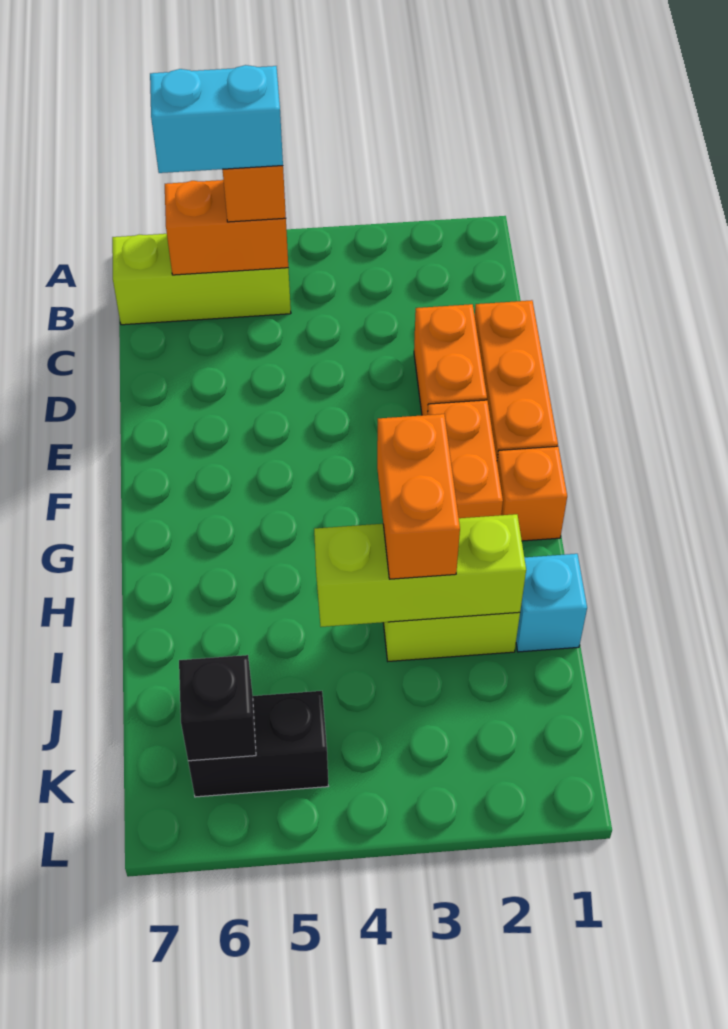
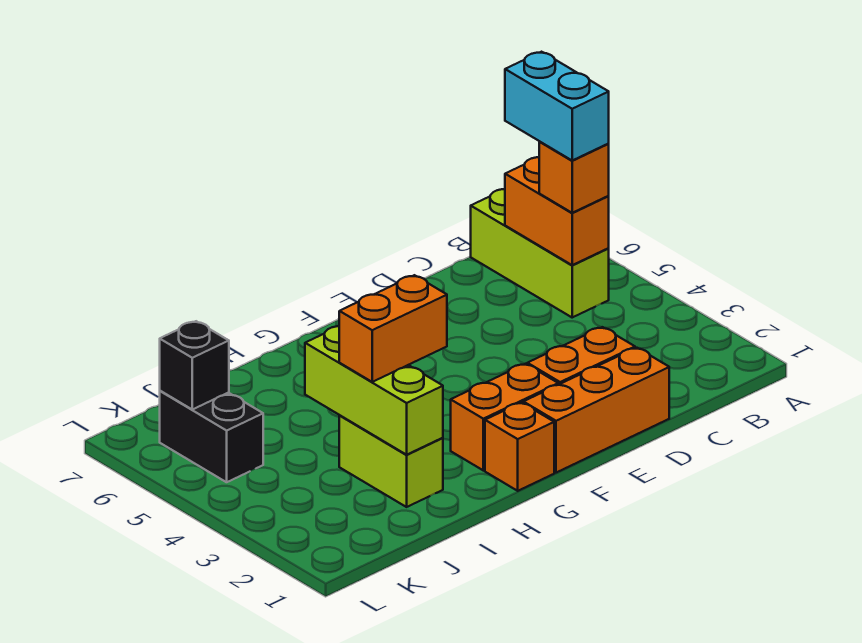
cyan 1x1 brick [516,554,587,652] -> none

